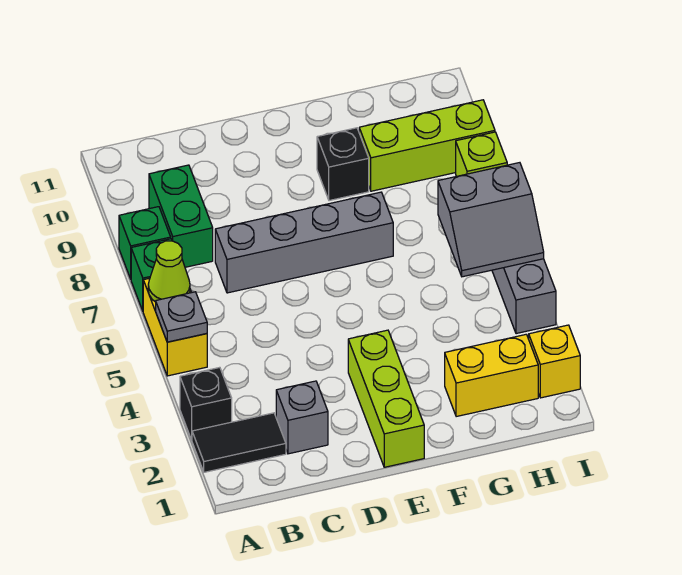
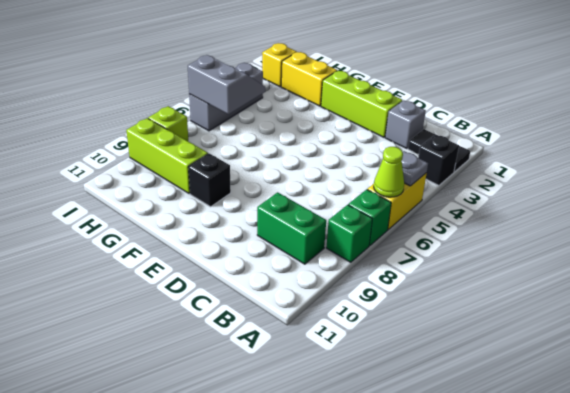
green 1x2 brick [149,165,213,267] -> green 1x2 brick turned to [257,192,326,264]
grey 1x4 brick [215,192,393,293] -> none
lime 1x3 brick [348,330,424,467] -> lime 1x3 brick turned to [321,70,402,137]

